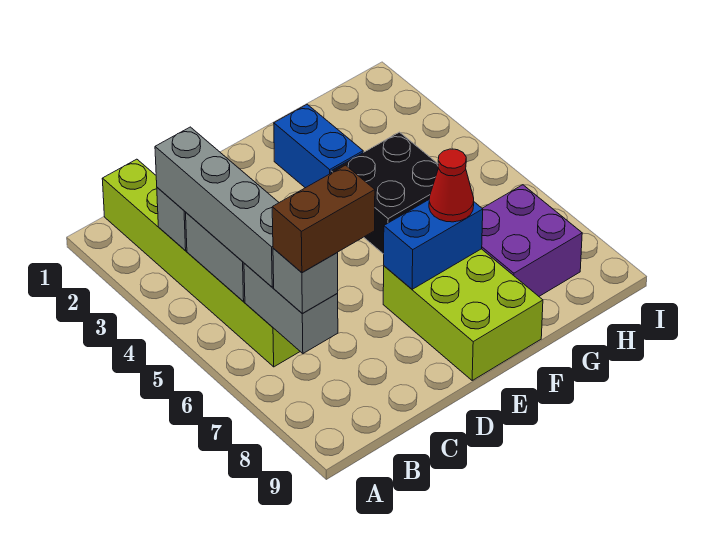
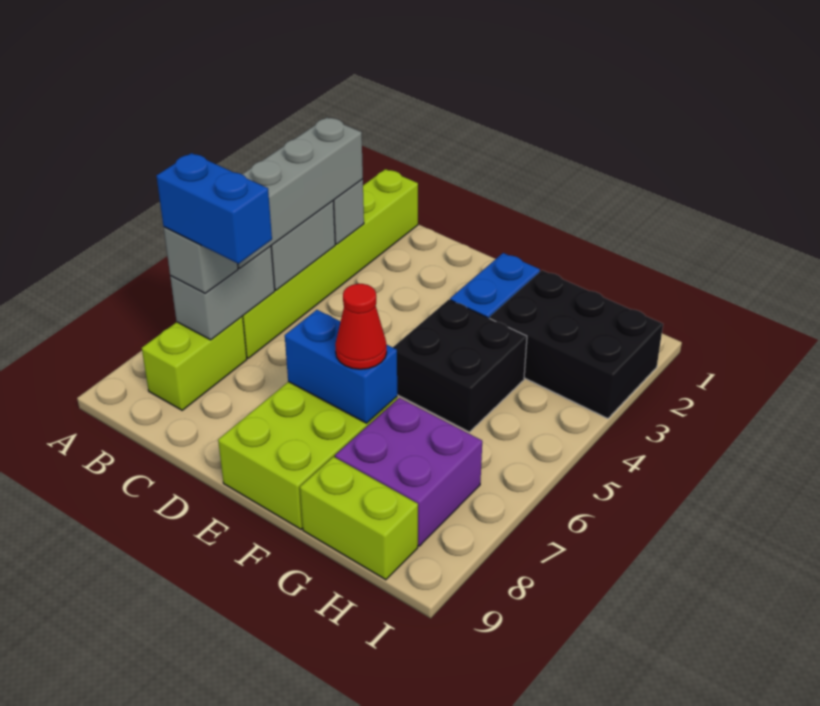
none -> lime 1x2 brick [142,317,247,410]
brown 1x2 brick [272,165,375,273] -> blue 1x2 brick [157,153,272,264]
none -> black 2x3 brick [490,270,663,418]
none -> lime 1x2 brick [300,457,418,580]

